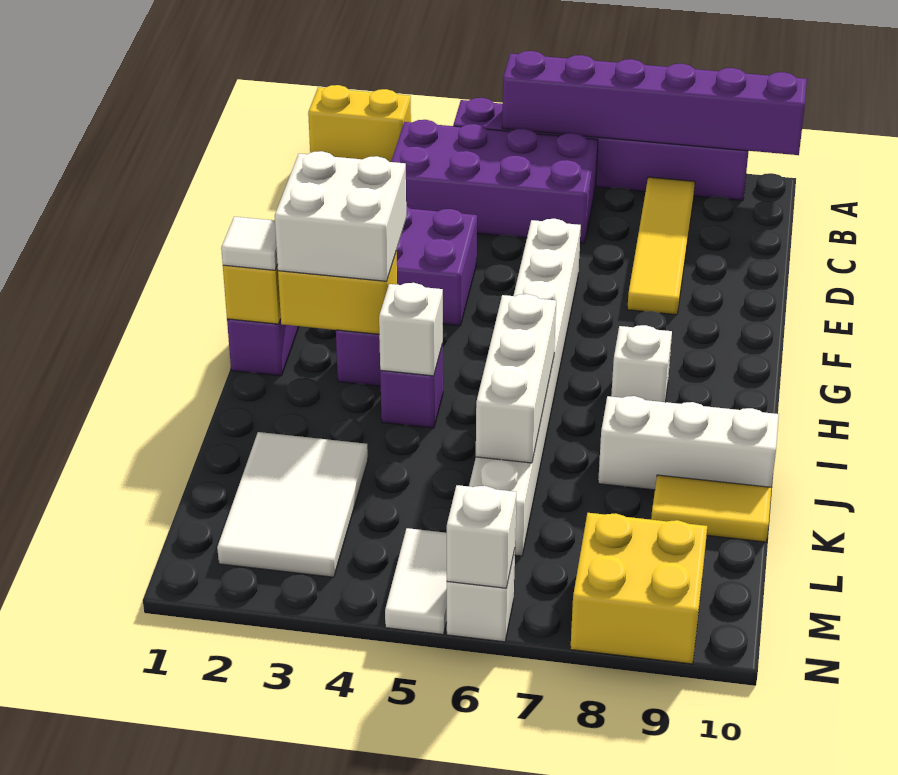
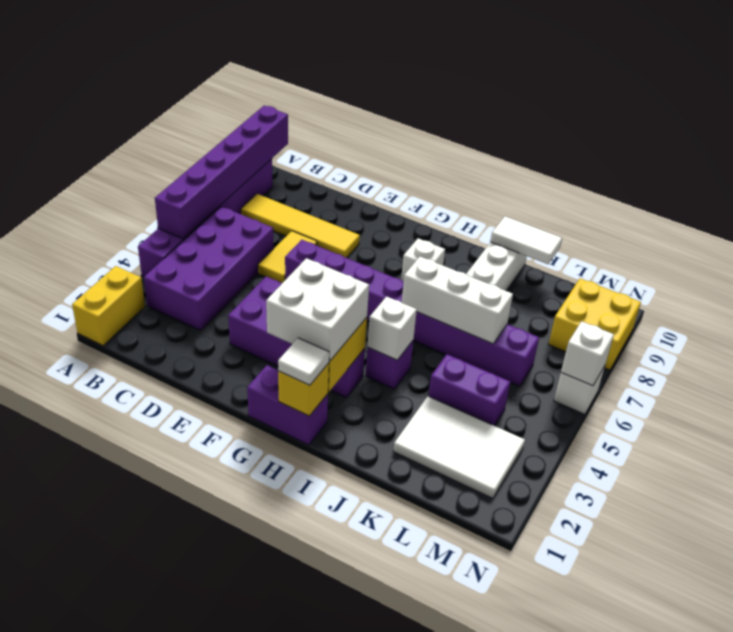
white 1x8 brick [469,219,581,556] -> purple 1x8 brick [285,240,539,386]
none -> purple 1x2 brick [429,354,510,426]
yellow 1x2 tile [651,475,772,542] -> yellow 1x2 tile moved to [258,231,317,283]
white 1x2 tile [385,528,447,634] -> white 1x2 tile moved to [491,216,562,264]

